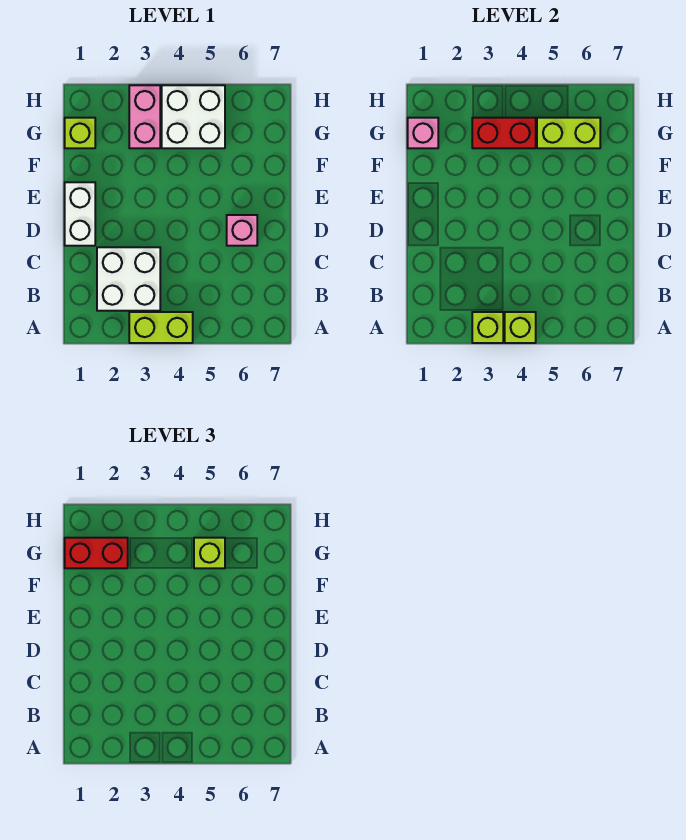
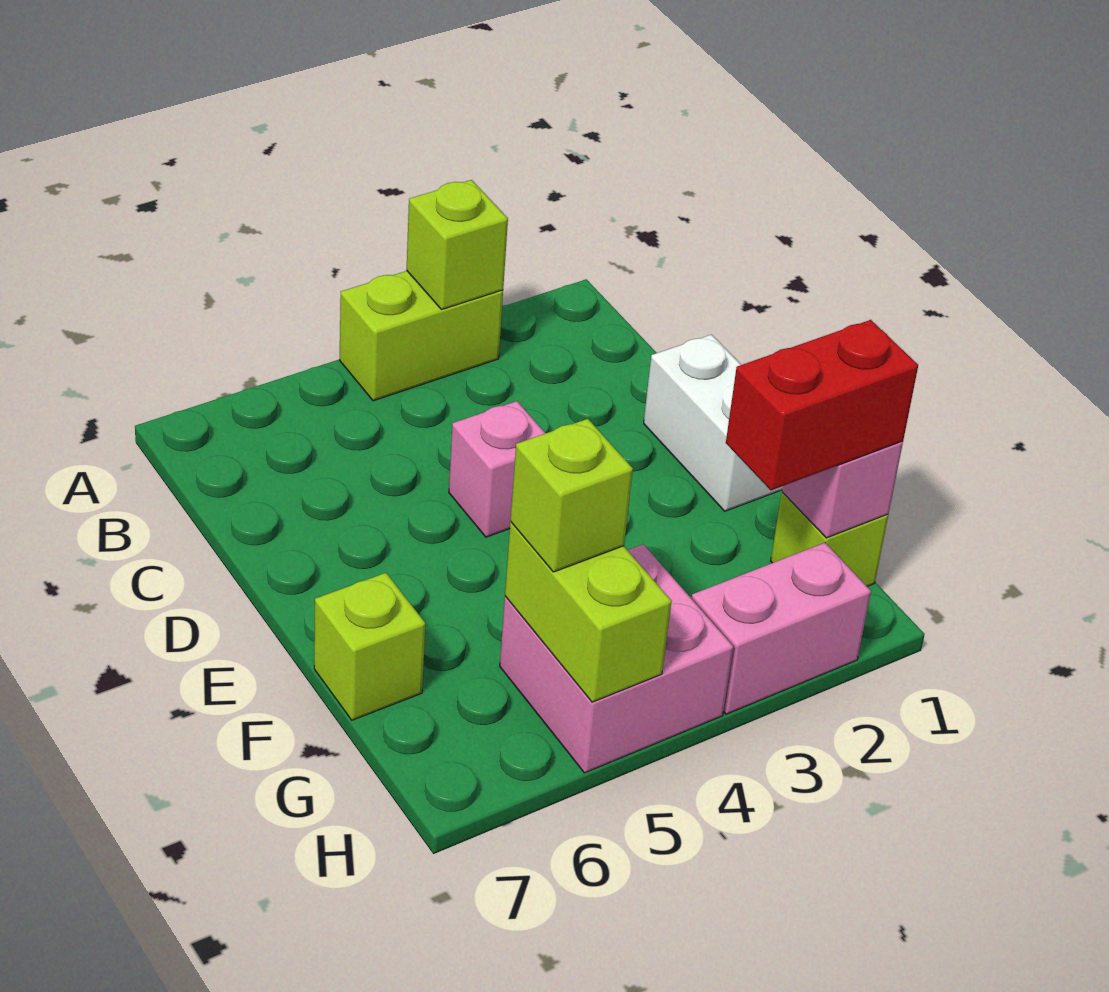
lime 1x1 brick [505,312,536,343] -> lime 1x1 brick moved to [314,573,425,720]
white 2x2 brick [97,247,160,311] -> none
pink 1x1 brick [227,215,257,246] -> pink 1x1 brick moved to [449,401,545,537]
pink 1x2 brick [129,85,160,148] -> pink 1x2 brick turned to [692,543,871,714]
red 1x2 brick [472,118,536,148] -> none
white 2x2 brick [162,85,225,148] -> pink 2x2 brick [500,544,733,773]
lime 1x2 brick [537,118,600,148] -> lime 1x2 brick turned to [505,522,672,702]

